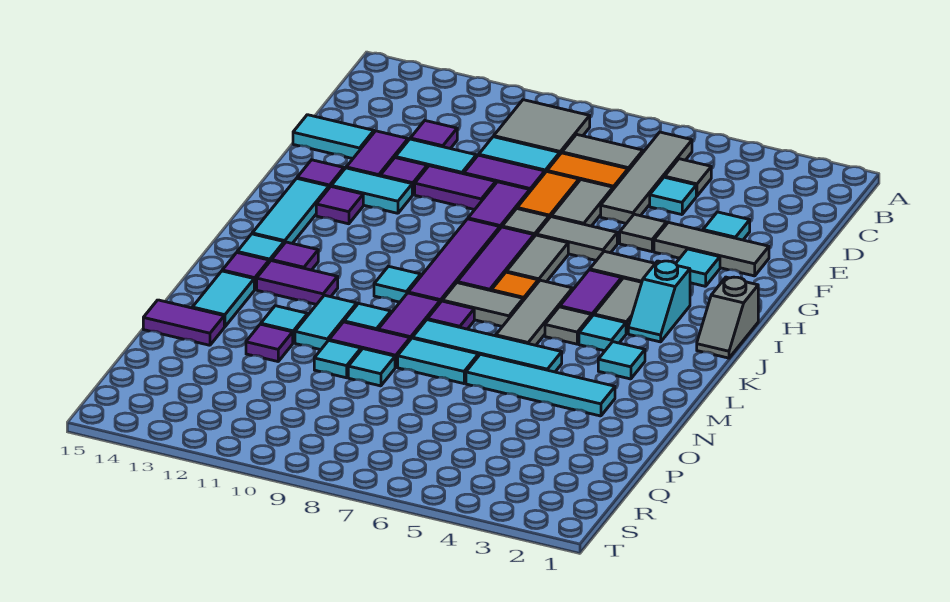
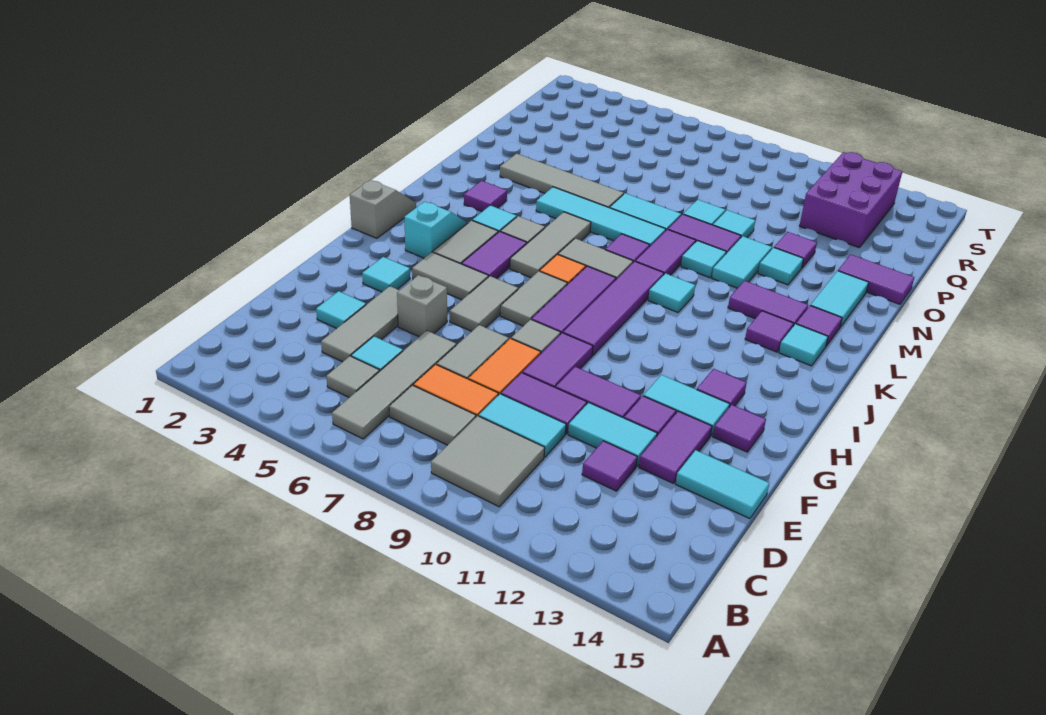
grey 1x3 tile [654,222,769,276] -> grey 1x3 tile turned to [321,286,399,362]
grey 1x1 tile [620,214,666,252] -> grey 1x1 brick [397,275,447,337]
grey 1x2 tile [536,217,617,261] -> grey 1x2 tile turned to [450,276,518,331]
cyan 1x3 tile [252,178,329,244] -> none
cyan 1x1 tile [598,342,645,379] -> purple 1x1 tile [464,181,507,212]
cyan 1x4 tile [466,354,615,416] -> grey 1x4 tile [500,154,624,208]
none -> purple 2x3 brick [799,152,902,248]

